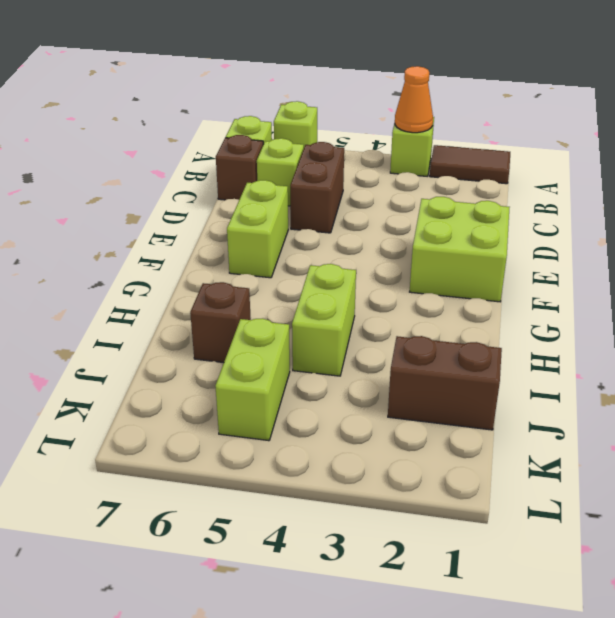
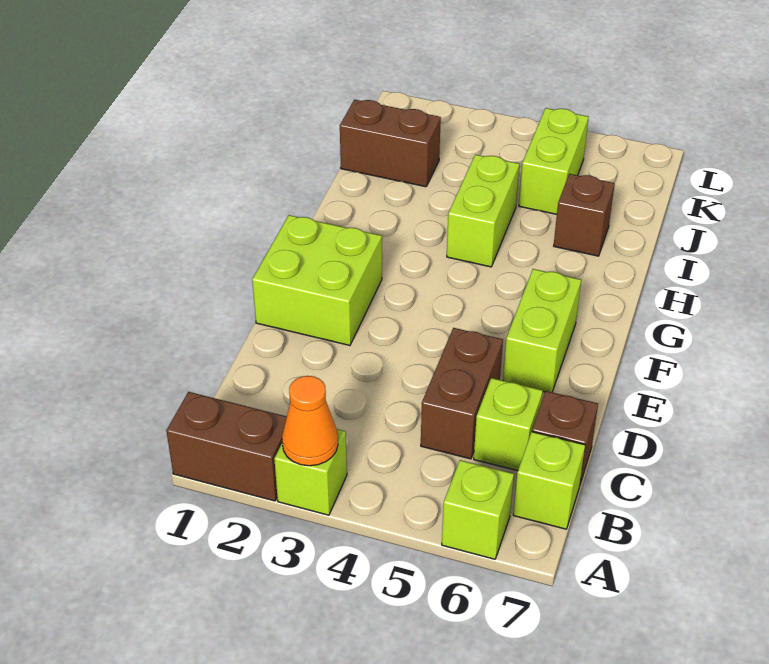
brown 1x2 tile [430,145,510,184] -> brown 1x2 brick [166,392,287,501]

